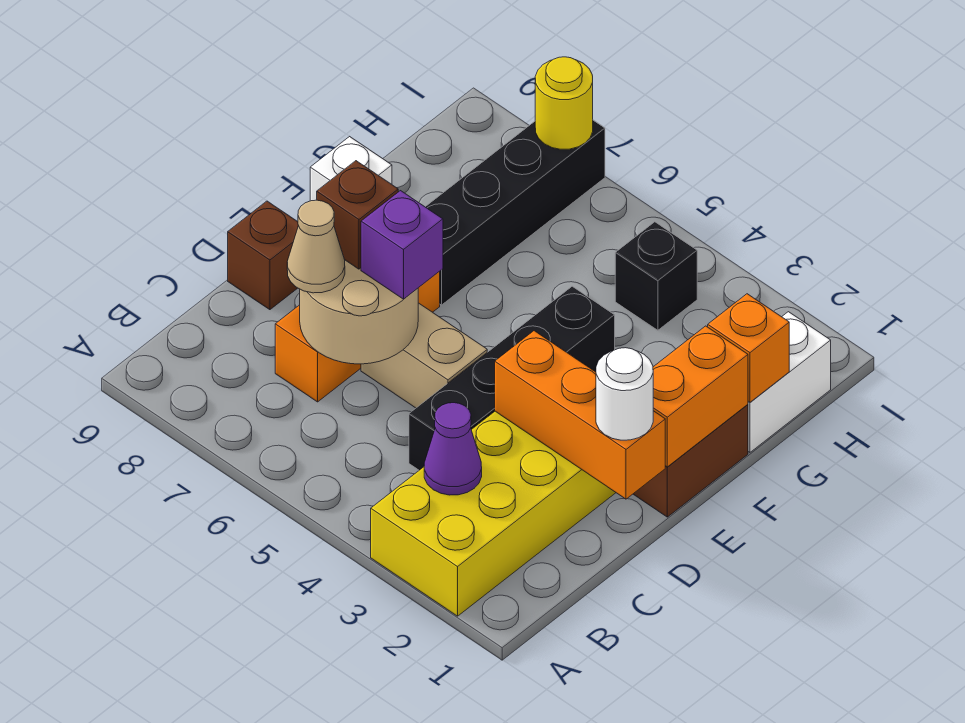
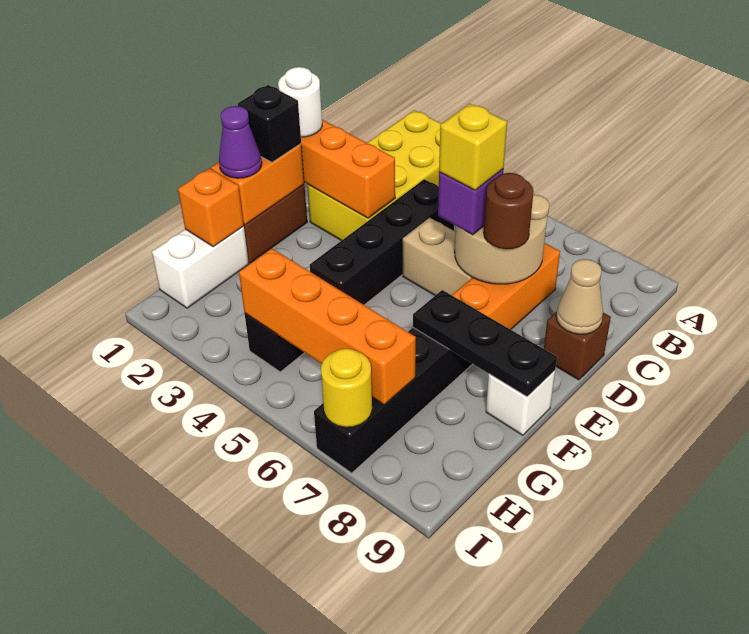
purple 1x1 cone [424,403,482,495] -> purple 1x1 cone moved to [219,106,262,178]
tan 1x1 cone [287,200,345,293] -> tan 1x1 cone moved to [556,259,603,334]
none -> yellow 1x1 brick [439,104,507,190]
brown 1x1 brick [317,161,398,269] -> brown 1x1 round brick [484,173,533,249]
none -> black 1x1 brick [238,85,301,162]
none -> black 1x3 plate [413,290,557,397]
none -> orange 1x4 brick [239,248,416,405]

